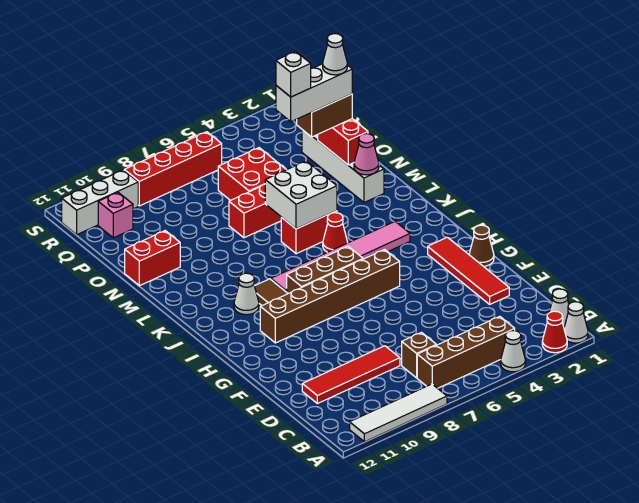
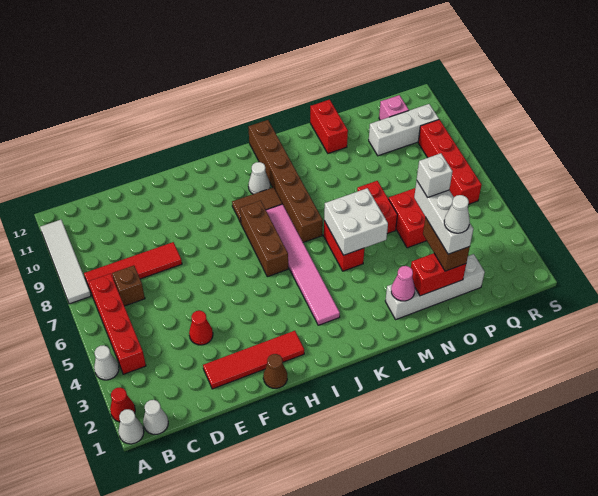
brown 1x4 brick [417,316,515,388] -> red 1x4 brick [89,274,146,374]
red 1x4 tile [302,346,400,403] -> red 1x4 tile turned to [84,242,182,294]
brown 1x6 brick [260,250,400,343] -> brown 1x6 brick moved to [248,120,323,242]
red 1x1 cone [323,213,348,252] -> red 1x1 cone moved to [189,311,213,345]
white 1x3 brick [62,170,138,234] -> white 1x3 brick turned to [369,104,439,156]

